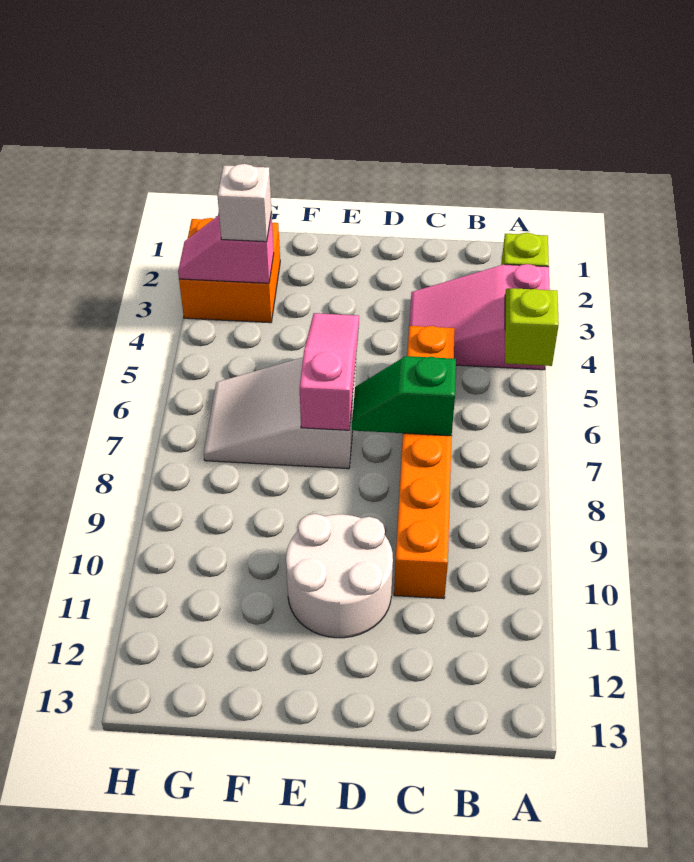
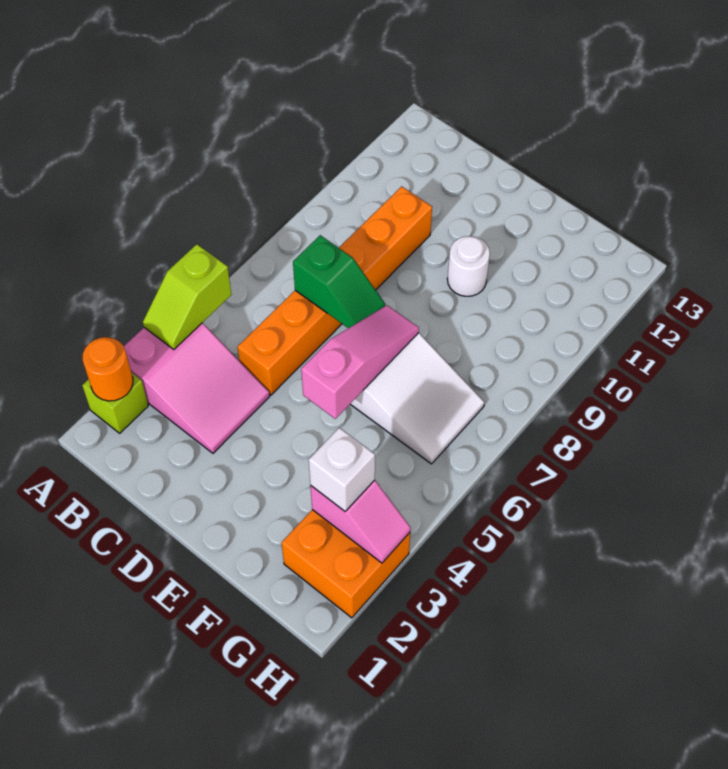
none -> orange 1x1 round brick [83,337,133,401]
white 2x2 round brick [286,514,393,638] -> white 1x1 round brick [447,236,490,296]
pink 1x3 slope [300,313,359,430] -> pink 1x3 slope turned to [301,305,419,419]

